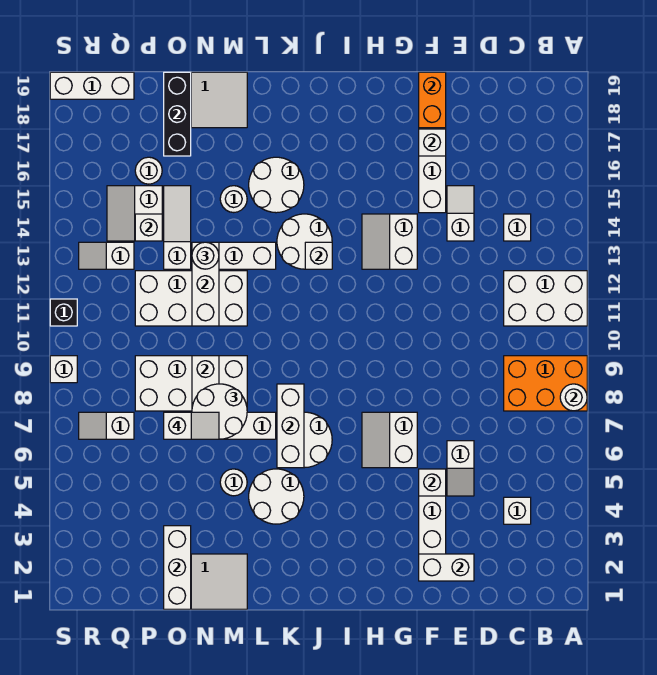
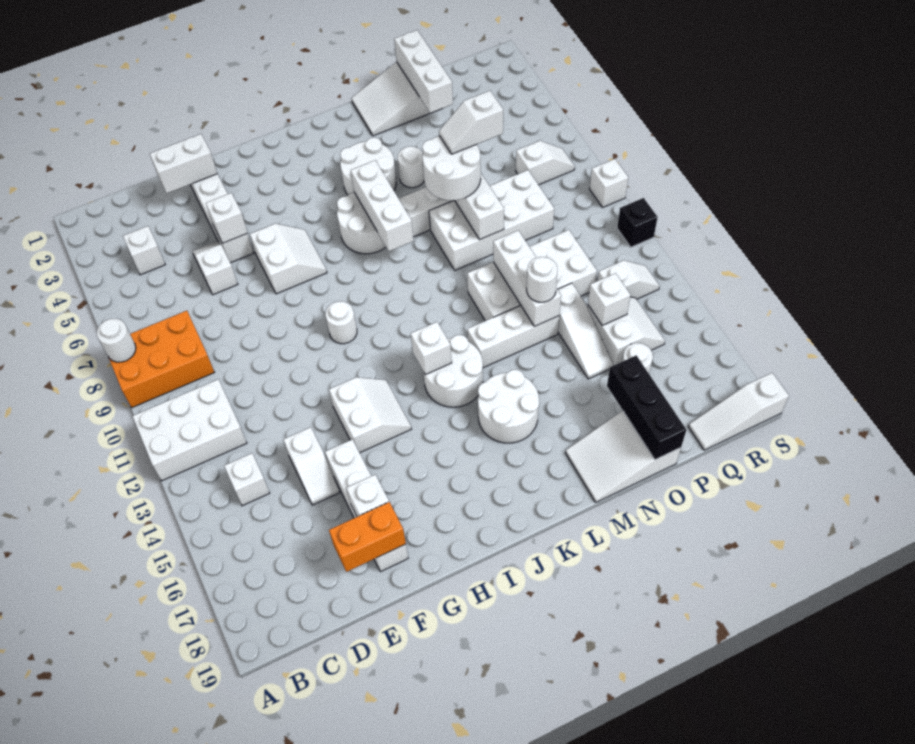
orange 1x2 brick [419,72,446,128] -> orange 1x2 brick turned to [329,502,406,572]
white 1x1 round brick [220,186,247,213] -> white 1x1 round brick moved to [325,301,357,344]
white 1x3 brick [50,72,134,99] -> white 1x3 slope [689,373,789,450]

